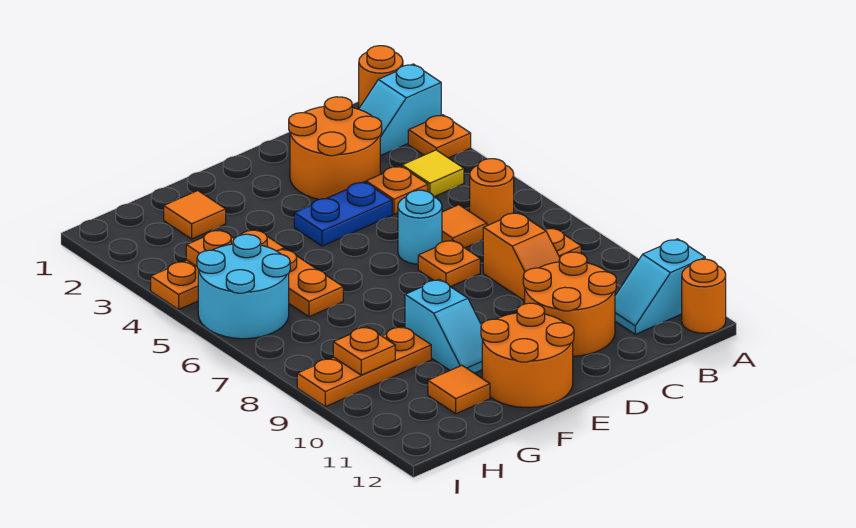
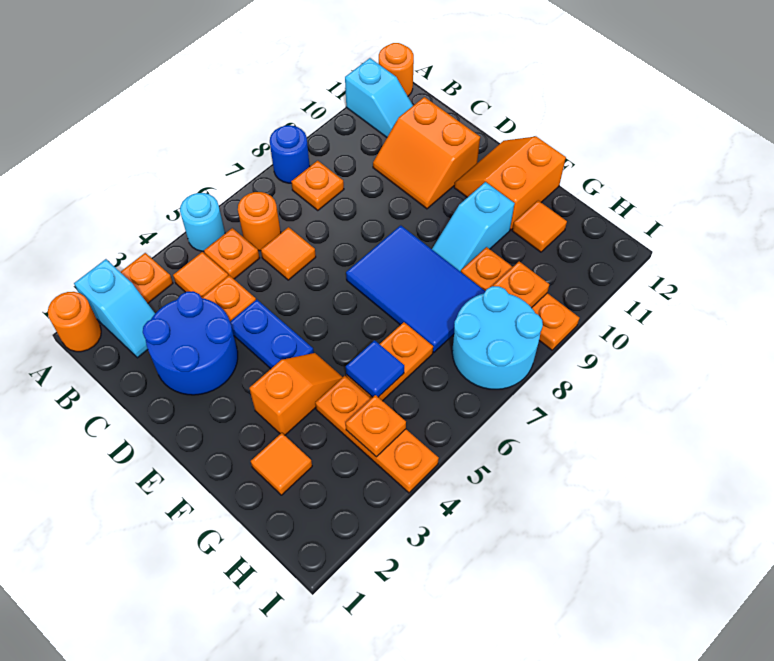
none -> blue 1x1 round brick [270,125,310,183]
yellow 1x1 tile [402,150,464,197] -> orange 1x1 tile [173,252,228,298]
orange 2x2 round brick [289,97,382,199] -> blue 2x2 round brick [143,291,238,395]
orange 1x2 slope [483,212,560,301] -> orange 1x2 slope moved to [249,353,343,435]
orange 2x2 round brick [523,252,616,356] -> orange 2x2 slope [373,97,480,209]
cyan 1x1 round brick [398,190,442,264] -> cyan 1x1 round brick moved to [180,193,225,251]
orange 1x1 plate [418,240,480,287] -> orange 1x1 plate moved to [204,228,259,279]
none -> blue 2x3 tile [346,225,485,352]
orange 2x2 round brick [481,303,574,407] -> orange 2x2 slope [454,136,566,230]
cyan 1x2 slope [405,279,482,373] -> cyan 1x2 slope turned to [432,182,515,272]
none -> blue 1x1 tile [346,340,404,397]
cyan 2x2 round brick [197,234,290,339] -> cyan 2x2 round brick moved to [452,286,543,389]

